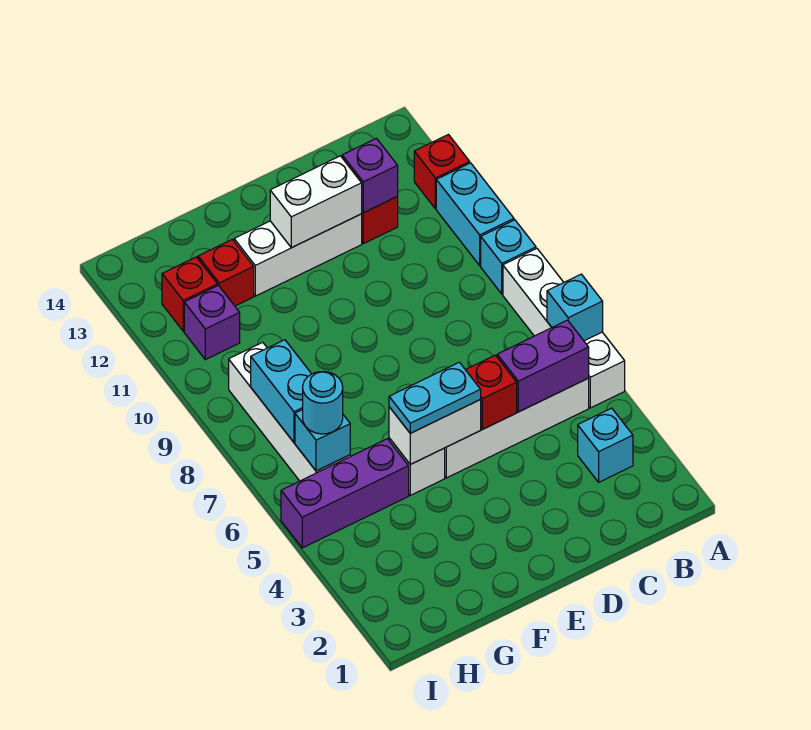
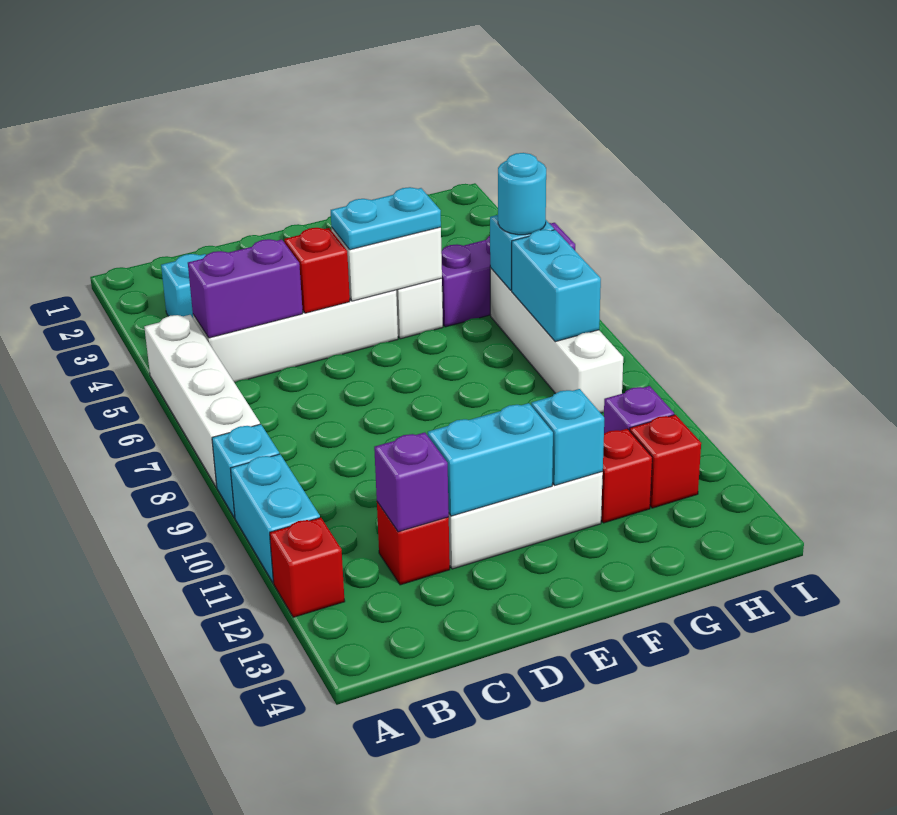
cyan 1x1 brick [547,274,603,341] -> cyan 1x1 brick moved to [531,389,604,485]
white 1x2 brick [270,156,362,248] -> cyan 1x2 brick [428,403,553,516]

